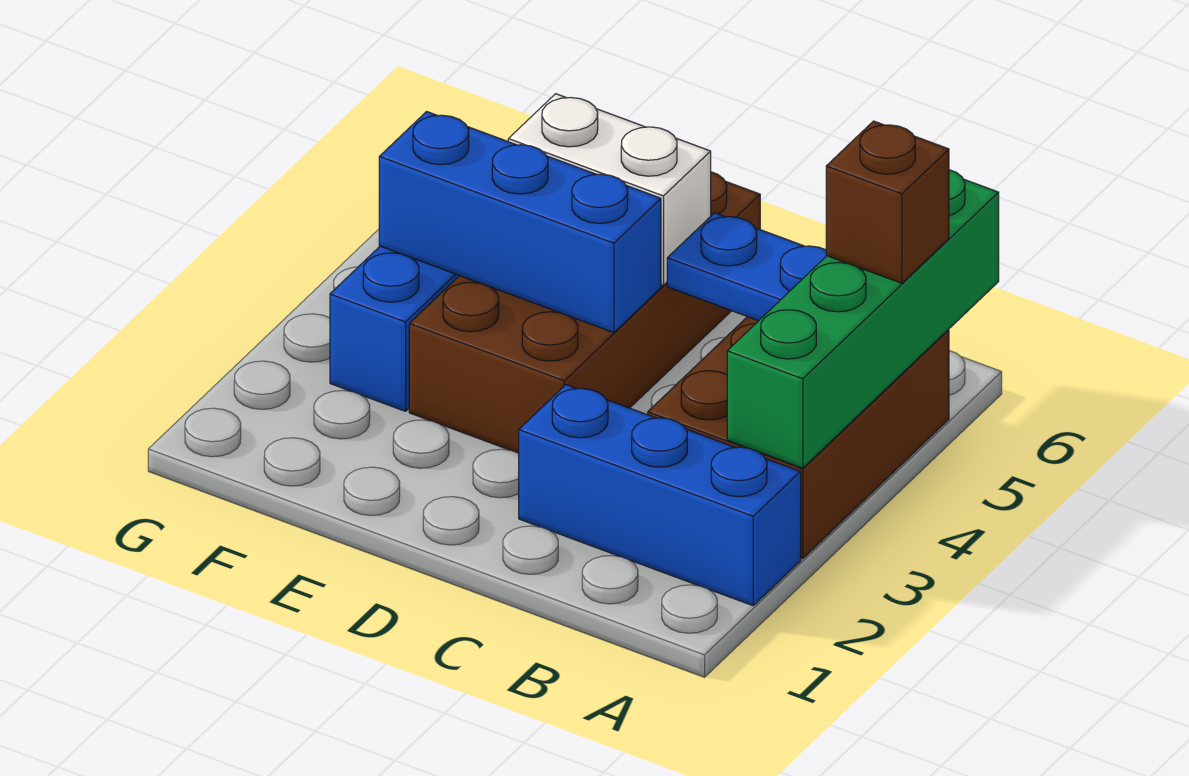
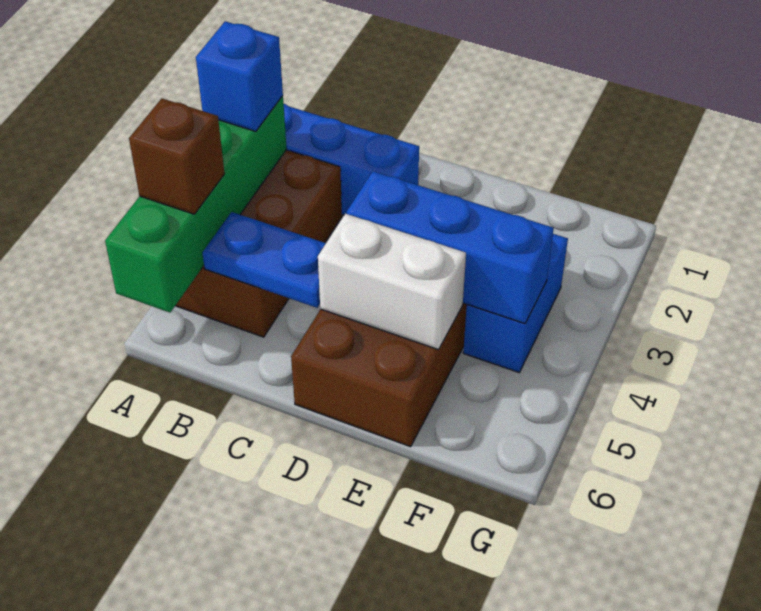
none -> blue 1x1 brick [196,21,283,131]

